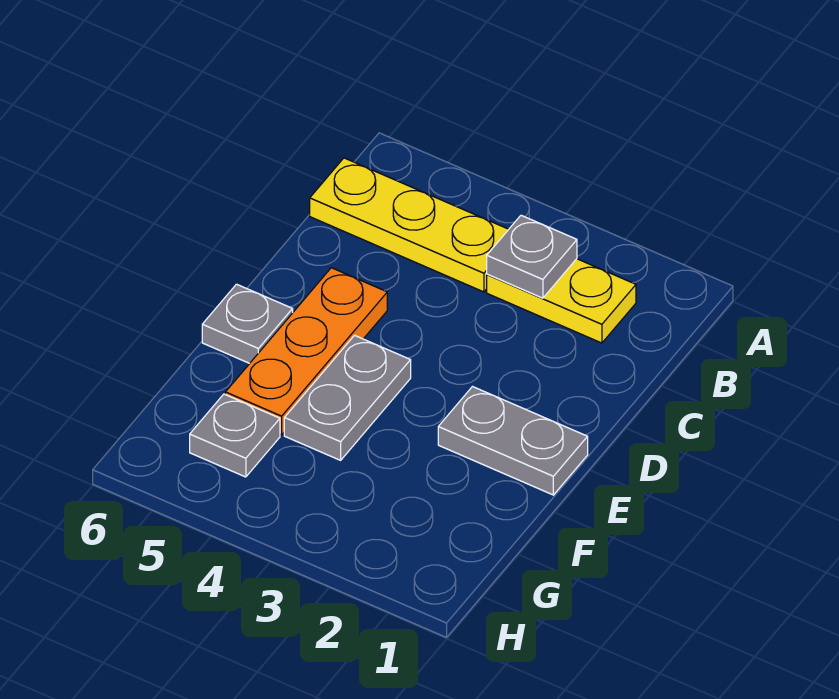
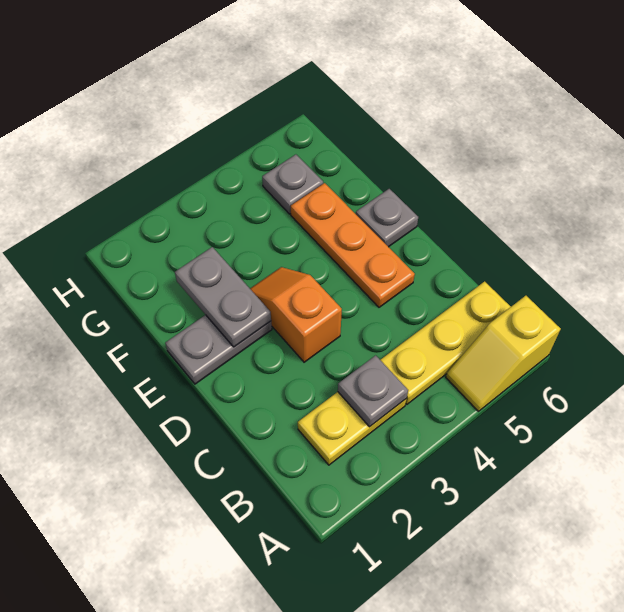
none -> yellow 1x2 slope [446,296,561,411]
none -> orange 1x2 slope [250,267,342,362]
grey 1x2 plate [284,335,411,460] -> grey 1x2 plate moved to [175,247,271,347]

